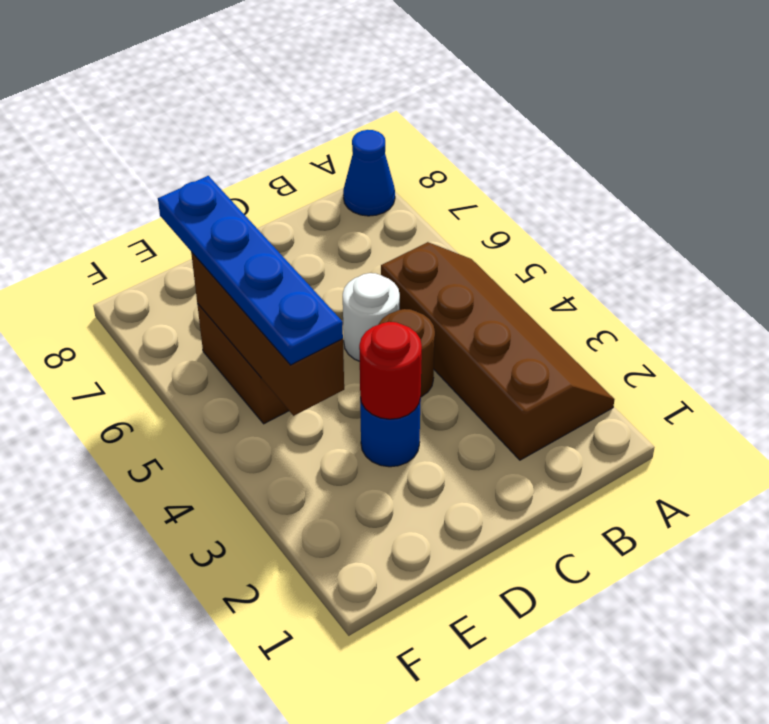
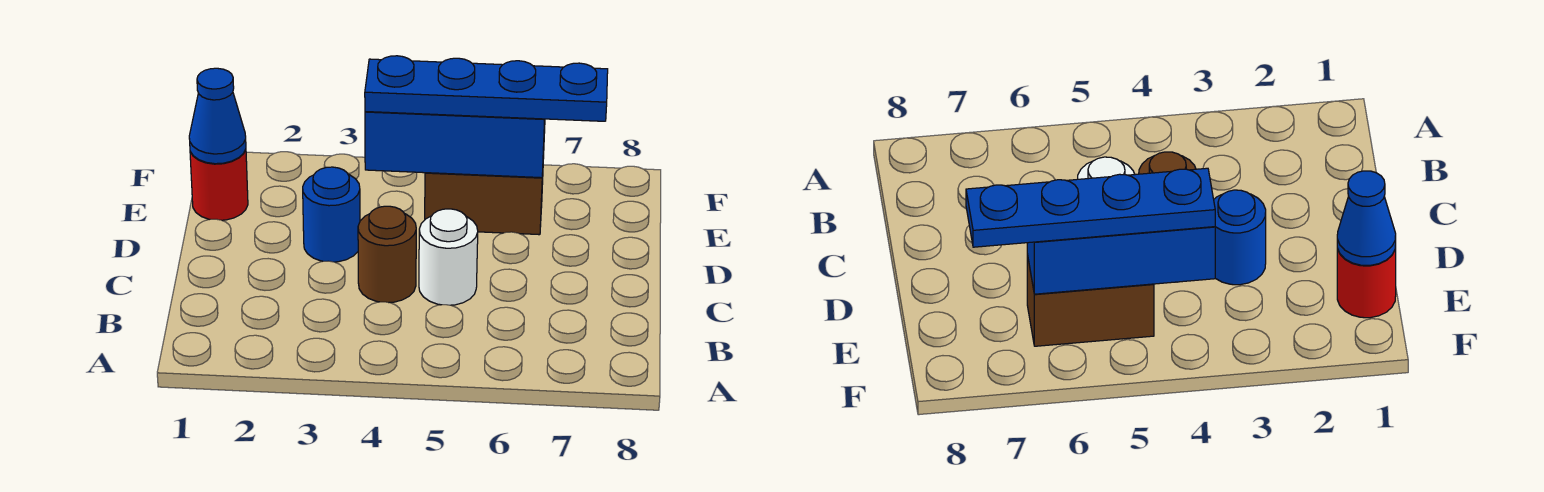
brown 2x4 slope [381,242,615,460] -> none
blue 1x1 cone [343,130,395,216] -> blue 1x1 cone moved to [189,68,246,164]
red 1x1 round brick [359,322,422,419] -> red 1x1 round brick moved to [190,149,248,220]
brown 1x3 brick [191,252,344,416] -> blue 1x3 brick [365,112,545,178]

